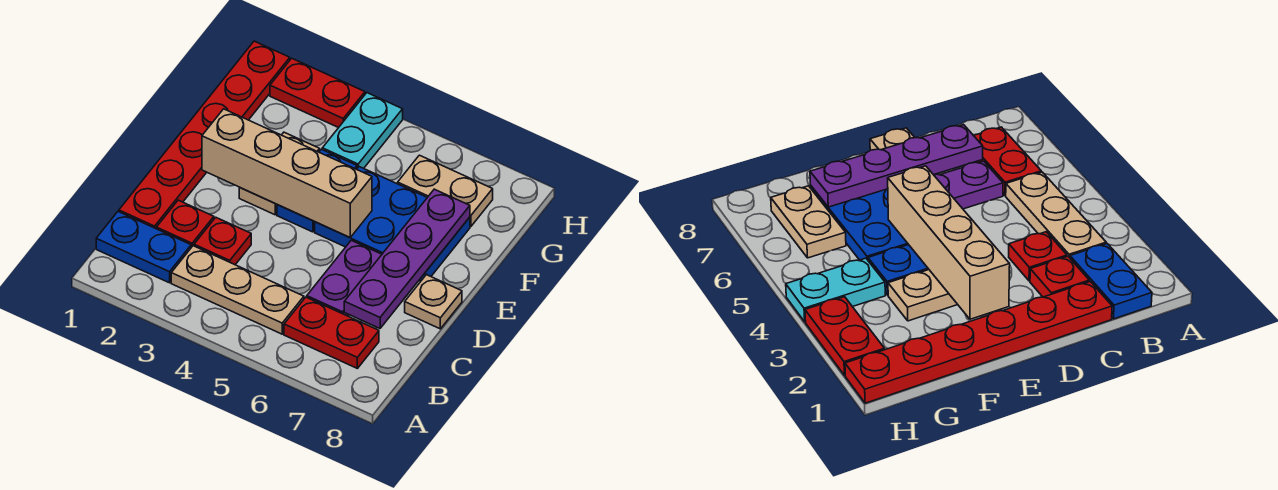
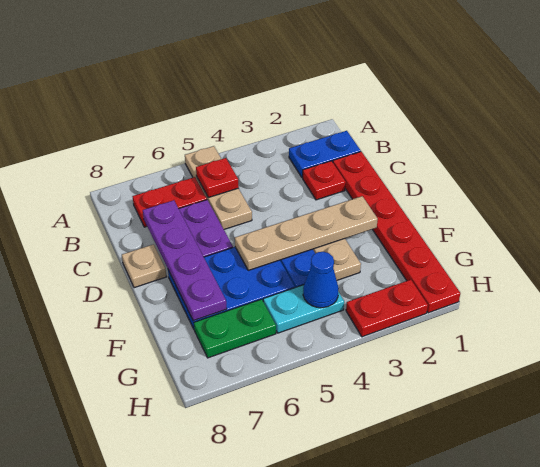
tan 1x3 plate [171,246,304,334] -> tan 1x3 plate turned to [185,146,252,229]
red 1x1 plate [194,218,251,265] -> red 1x1 plate moved to [196,158,239,198]
tan 1x4 brick [202,109,372,237] -> tan 1x4 plate [235,196,378,270]
cyan 1x2 plate [322,93,403,168] -> cyan 1x2 plate turned to [263,285,344,333]
none -> blue 1x1 cone [303,252,339,308]
tan 1x2 plate [398,155,493,227] -> green 1x2 plate [194,299,276,358]

